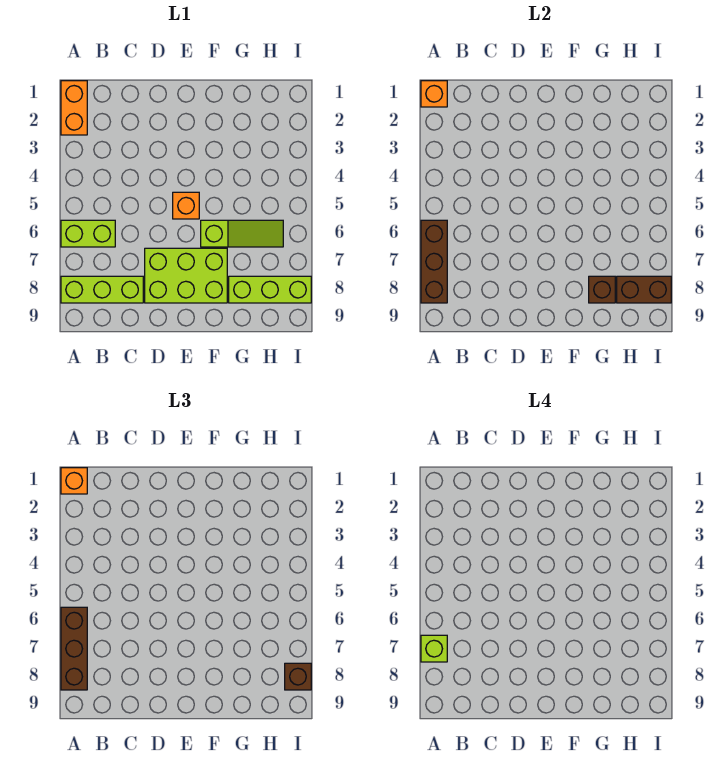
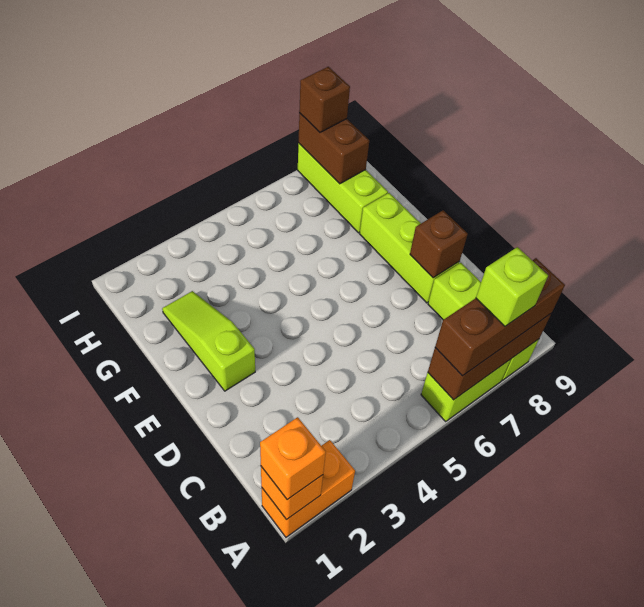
lime 1x2 brick [61,220,115,247] -> lime 1x2 brick turned to [421,359,511,422]
lime 2x3 brick [145,248,227,303] -> lime 1x3 brick [360,193,460,303]
orange 1x1 brick [173,192,199,219] -> none
lime 1x3 slope [201,220,283,247] -> lime 1x3 slope moved to [162,291,255,391]
brown 1x1 brick [589,276,615,303] -> brown 1x1 brick moved to [410,210,468,278]

